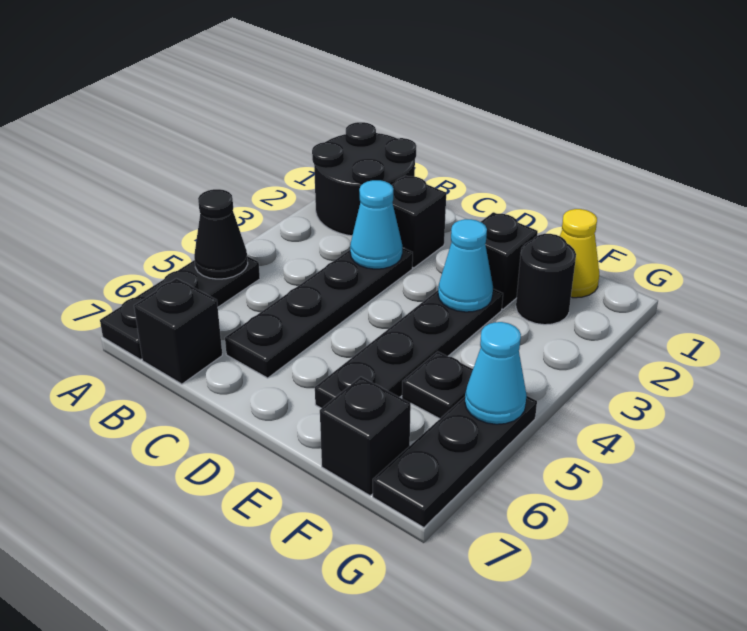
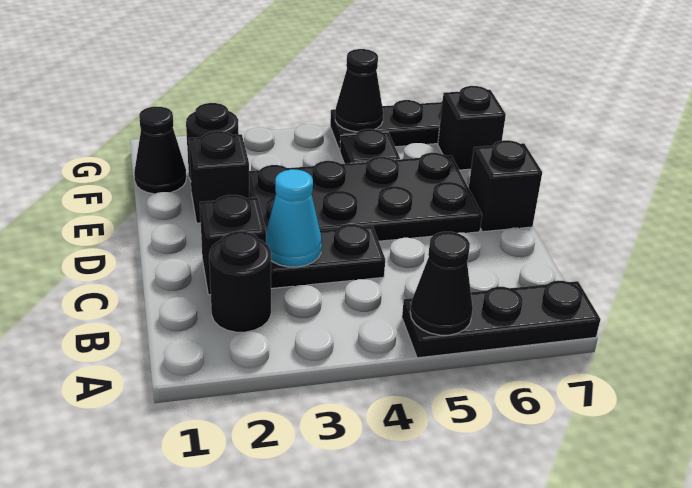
black 2x2 round brick [312,122,416,236] -> black 1x1 round brick [209,231,271,332]
black 1x1 brick [134,278,222,384] -> black 1x1 brick moved to [469,140,542,232]
black 1x4 plate [225,248,413,378] -> black 1x2 plate [271,224,385,288]
black 1x4 plate [315,289,503,408] -> black 2x4 plate [249,153,482,241]
cyan 1x1 cone [438,219,493,312] -> none
yellow 1x1 cone [560,209,599,298] -> black 1x1 cone [134,107,186,194]
cyan 1x1 cone [465,322,527,424] -> black 1x1 cone [335,49,383,132]

